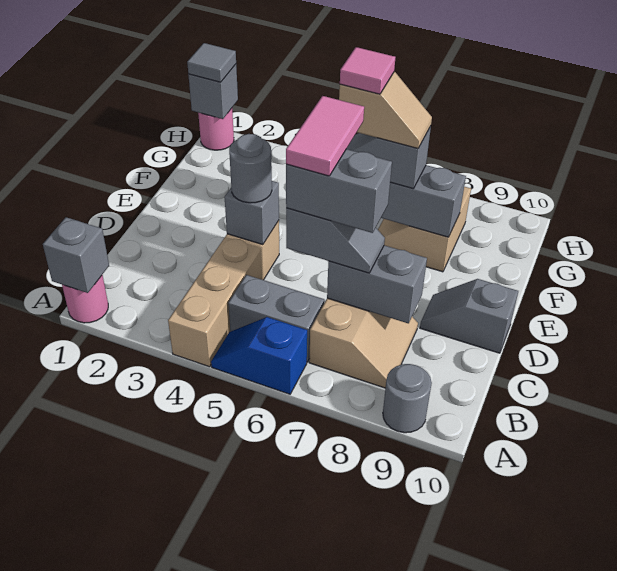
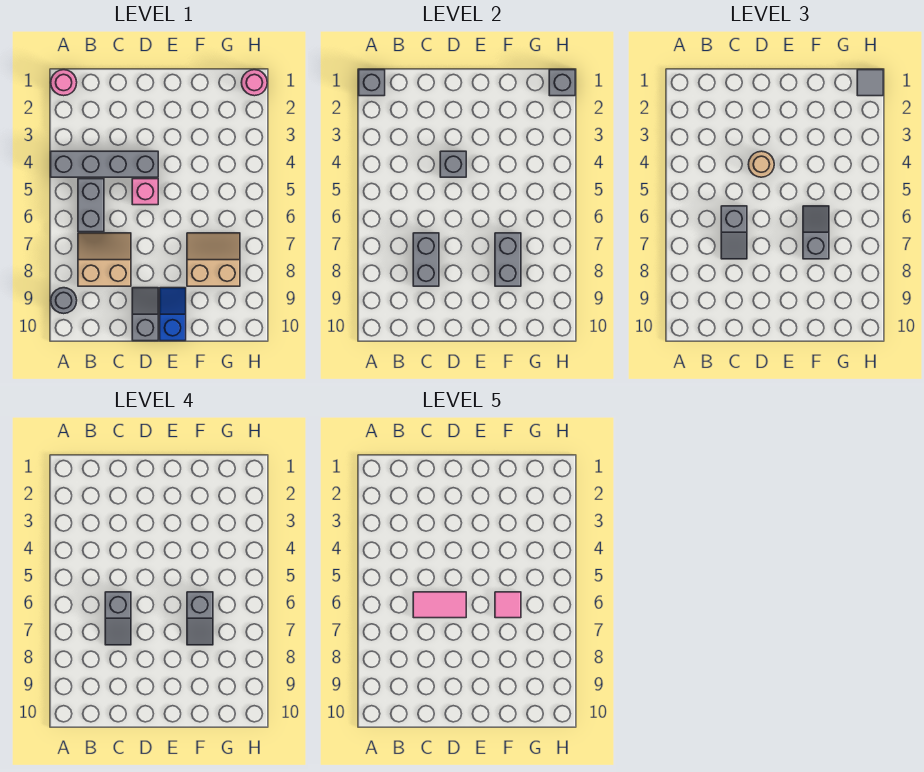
tan 1x4 brick [168,221,279,367] -> grey 1x4 brick [51,151,158,177]
blue 1x2 slope [211,317,307,394] -> blue 1x2 slope moved to [160,288,186,341]
tan 2x2 slope [309,298,418,388] -> tan 2x2 slope turned to [78,233,131,286]
grey 1x2 brick [286,149,392,233] -> grey 1x2 slope [105,592,131,645]
grey 1x1 round brick [229,134,272,203] -> tan 1x1 round brick [748,151,774,177]
none -> pink 1x1 brick [132,179,158,205]
tan 1x2 slope [339,72,432,148] -> grey 1x2 slope [187,592,213,645]

